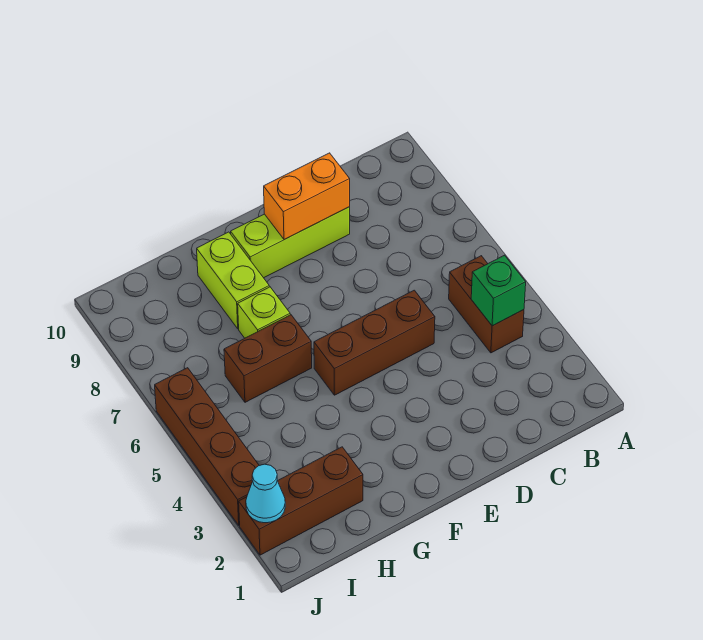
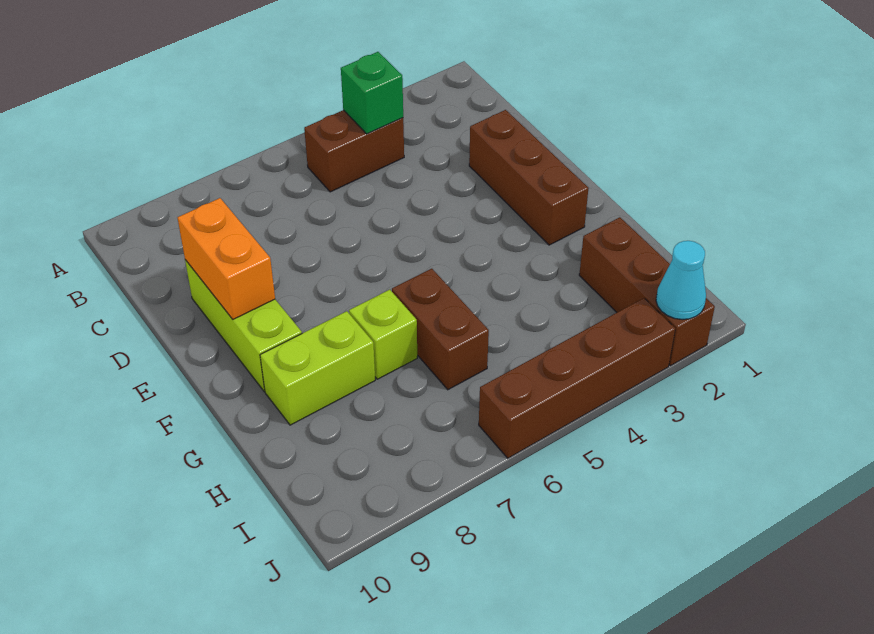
brown 1x3 brick [314,290,435,395] -> brown 1x3 brick moved to [469,110,588,245]

